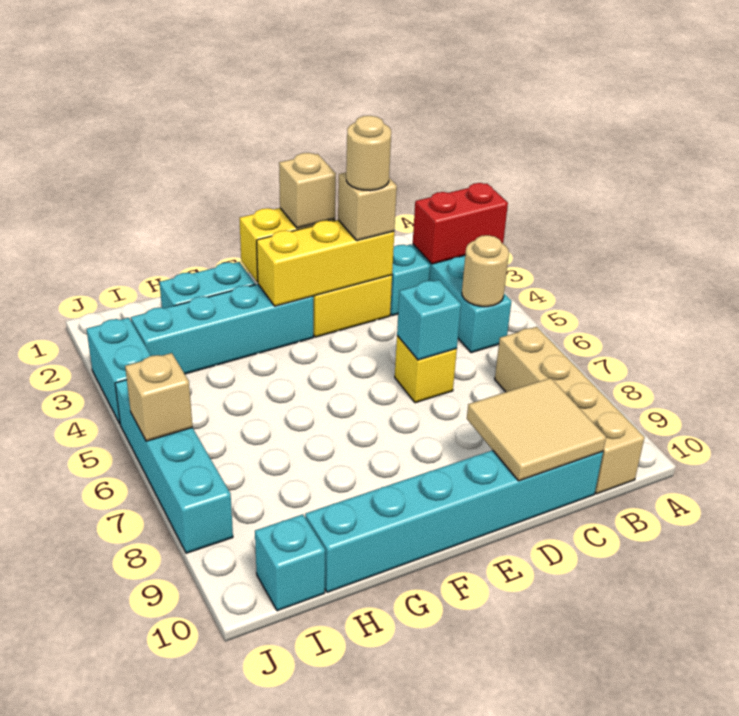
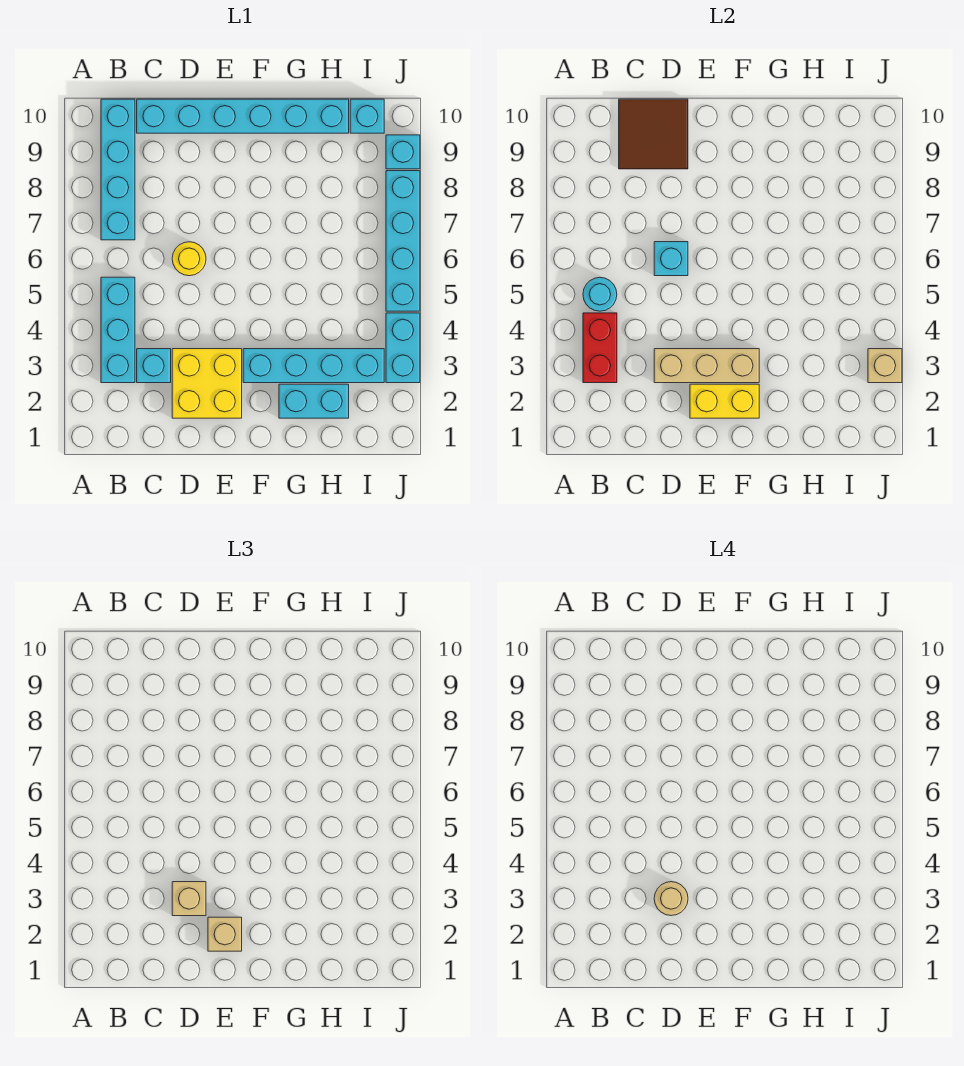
red 1x2 brick [413,183,508,264] -> red 1x2 brick turned to [583,313,617,383]
tan 1x1 round brick [462,235,509,307] -> cyan 1x1 round brick [583,277,617,311]
tan 1x4 brick [495,327,645,494] -> cyan 1x4 brick [101,99,135,240]
tan 2x2 tile [467,378,606,481] -> brown 2x2 tile [619,99,688,169]
yellow 1x3 brick [257,220,394,306] -> tan 1x3 brick [654,349,759,383]
yellow 1x1 brick [395,336,457,403] -> yellow 1x1 round brick [172,242,206,276]
tan 1x1 brick [125,353,193,441] -> tan 1x1 brick moved to [868,349,902,383]
none -> cyan 1x1 brick [386,135,420,169]

